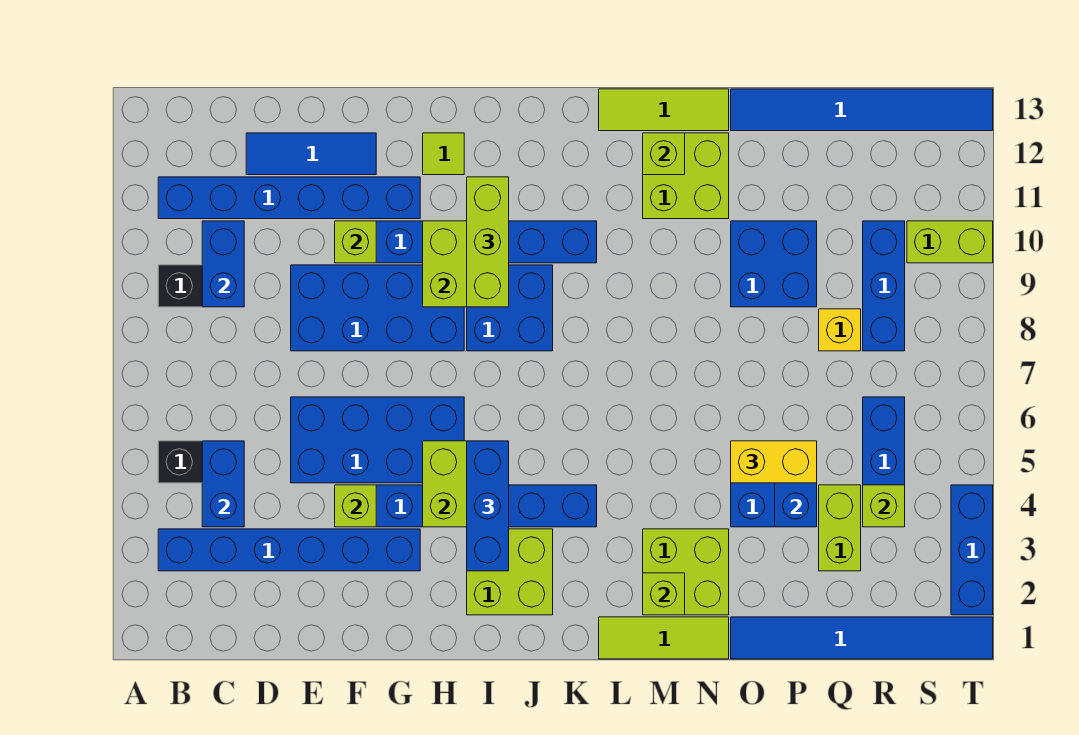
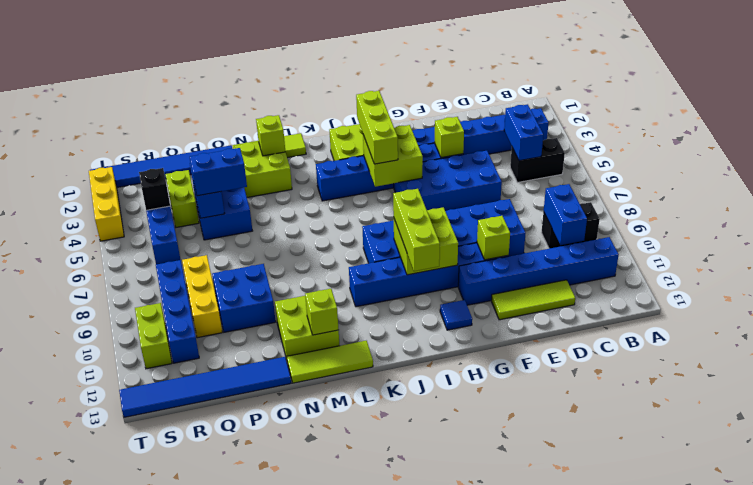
blue 1x3 tile [246,133,376,175] -> lime 1x3 tile [491,280,575,320]
lime 1x1 tile [423,133,464,175] -> blue 1x1 tile [440,300,472,330]
blue 1x3 brick [467,441,509,571] -> lime 1x3 brick [356,91,398,164]
yellow 1x2 brick [731,441,817,483] -> blue 1x2 brick [190,148,247,196]
yellow 1x1 brick [819,309,861,351] -> yellow 1x3 brick [182,255,222,338]
lime 1x1 brick [863,485,905,527] -> black 1x1 brick [139,168,170,210]
blue 1x3 brick [863,221,905,351] -> blue 1x4 brick [156,260,199,363]
lime 1x2 brick [907,221,993,263] -> lime 1x2 brick turned to [135,303,172,369]
blue 1x3 brick [951,485,993,615] -> yellow 1x3 brick [89,167,124,241]

